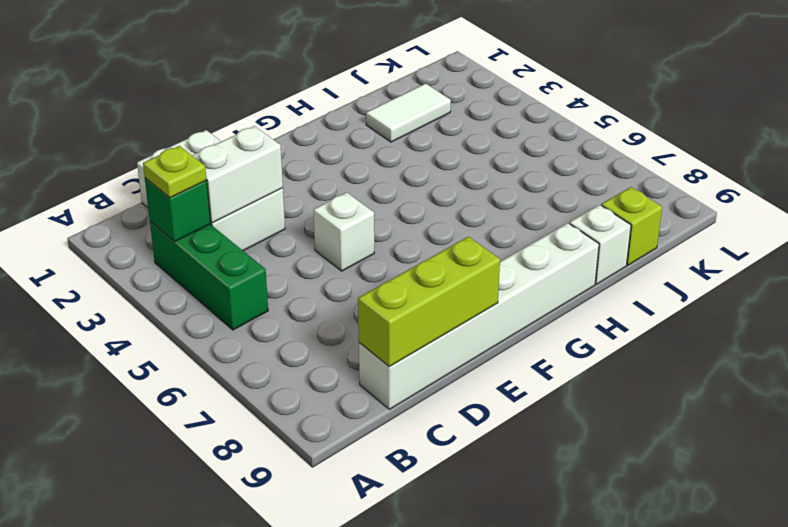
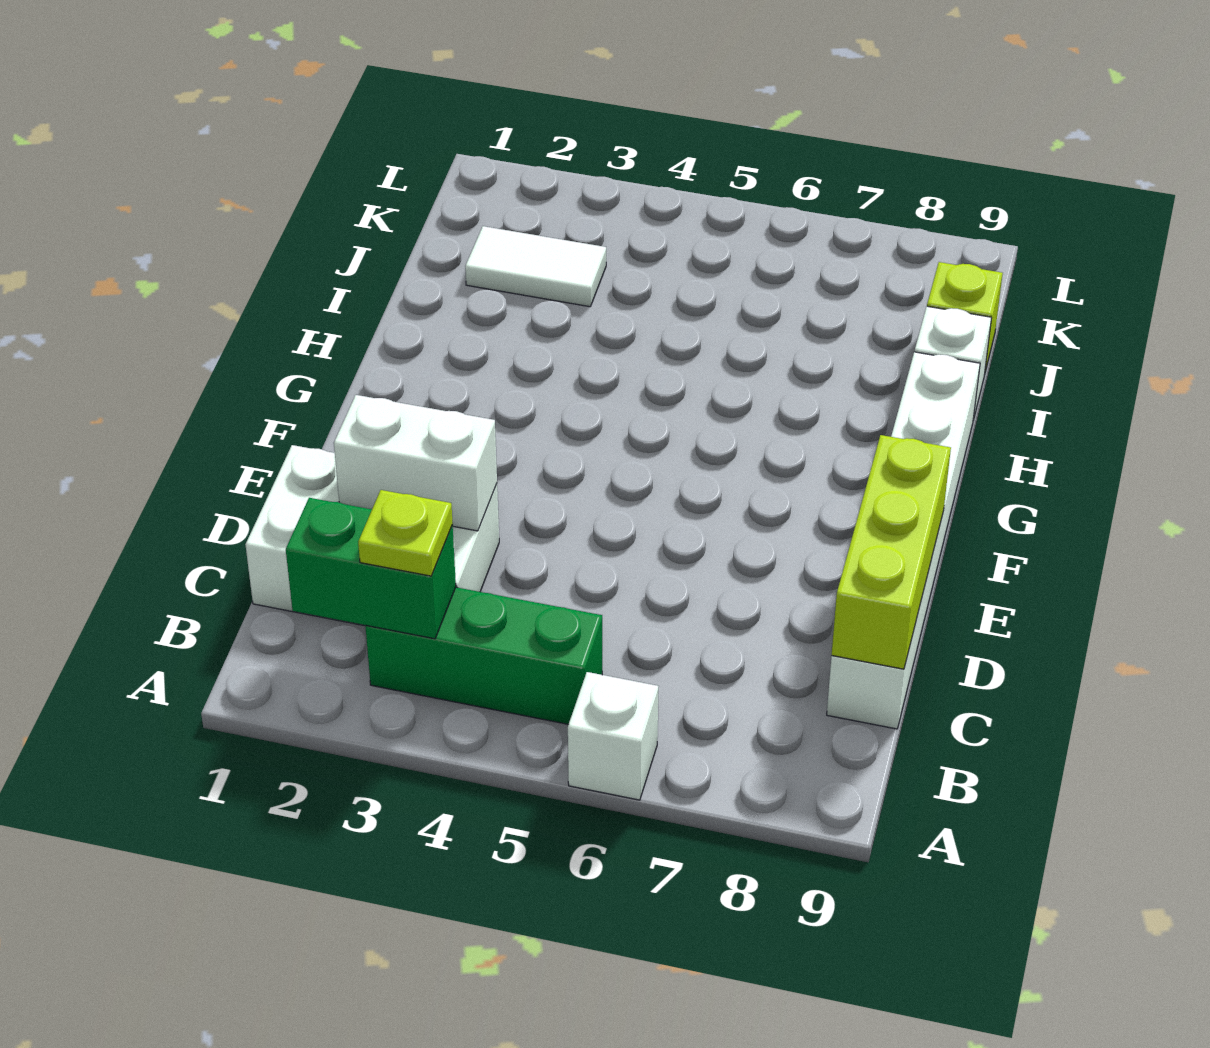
green 1x1 brick [145,178,210,242] -> green 1x2 brick [286,498,456,639]
white 1x2 brick [192,126,283,223] -> white 1x2 brick turned to [334,395,497,531]
white 1x1 brick [314,192,374,271] -> white 1x1 brick moved to [568,672,658,800]
white 1x2 tile [366,84,451,142] -> white 1x2 tile turned to [465,226,606,307]

